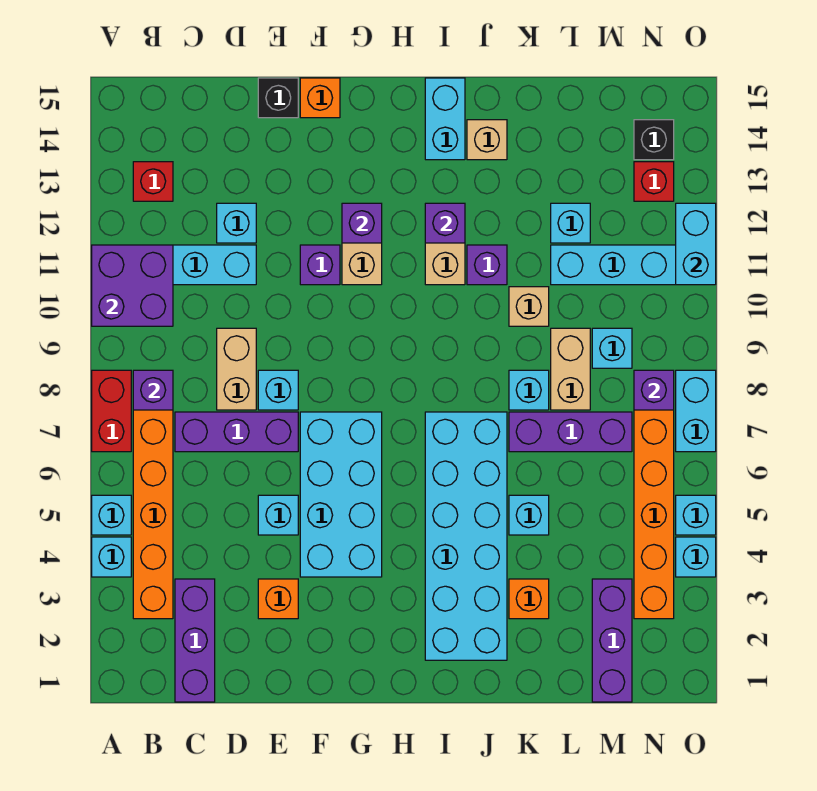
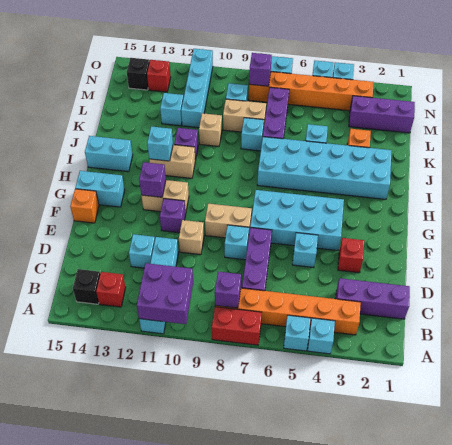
tan 1x2 brick [217,328,256,410] -> tan 1x2 brick moved to [205,204,252,238]
orange 1x1 brick [258,579,298,619] -> red 1x1 brick [338,238,364,273]
black 1x1 brick [258,78,298,118] -> black 1x1 brick moved to [73,269,100,304]
purple 1x1 brick [425,203,465,243] -> cyan 1x1 brick [147,126,173,161]
tan 1x1 brick [467,120,507,160] -> tan 1x1 brick moved to [179,220,204,255]
cyan 1x2 brick [676,203,716,285] -> cyan 1x2 brick moved to [75,171,125,207]

